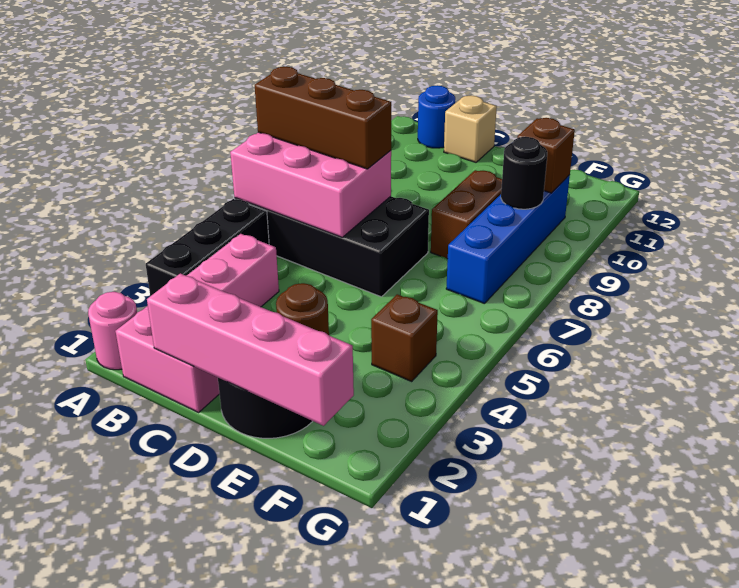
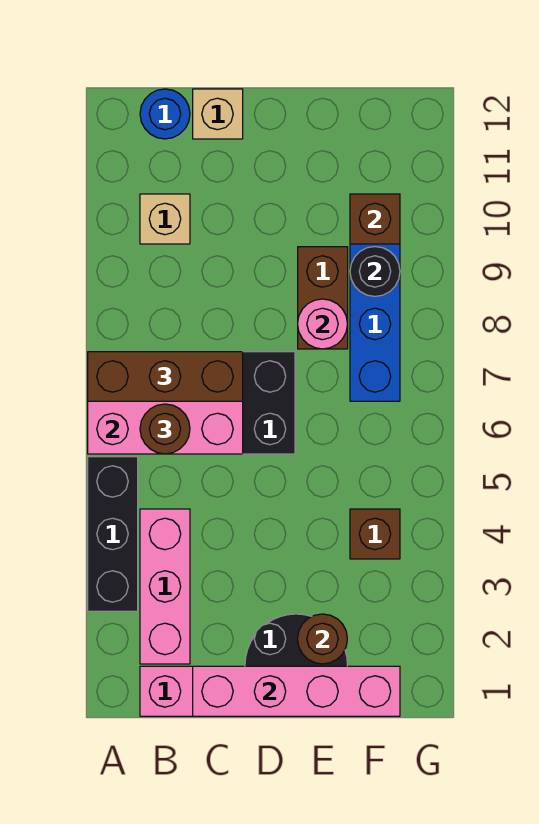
pink 1x1 round brick [88,292,137,370] -> pink 1x1 round brick moved to [298,299,347,349]
none -> brown 1x1 round brick [140,404,190,454]
none -> tan 1x1 brick [140,194,190,244]

